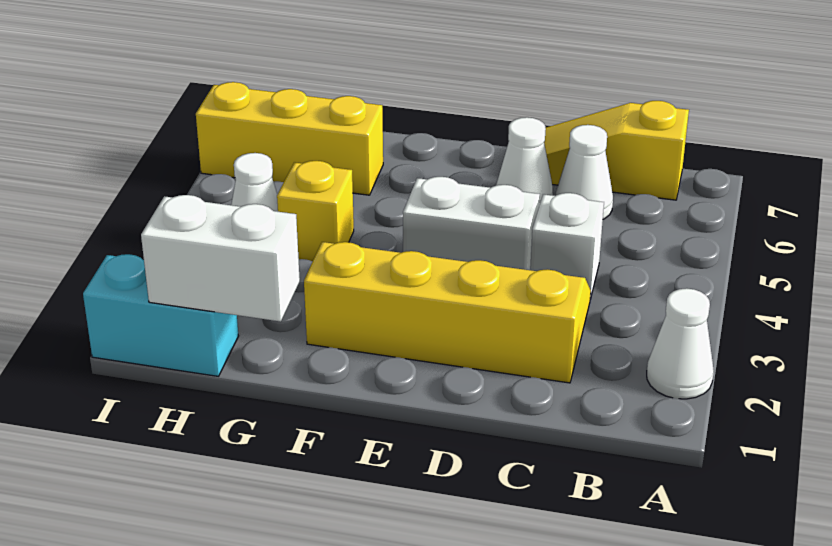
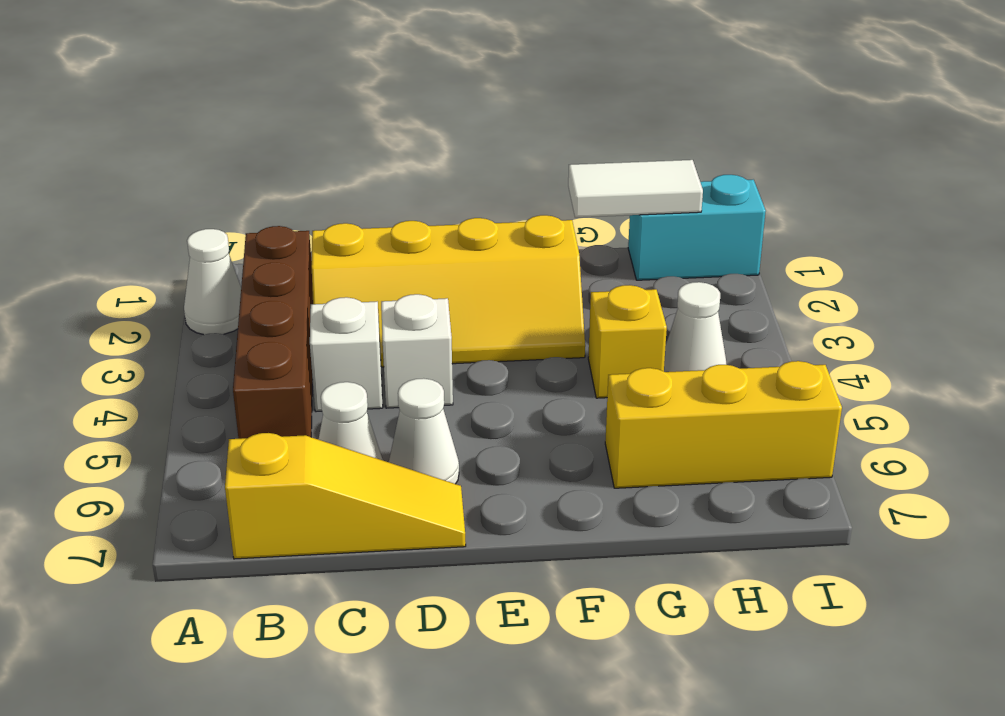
none -> brown 1x4 brick [233,226,313,439]
white 1x2 brick [403,177,540,270] -> white 1x1 brick [381,294,453,408]
white 1x2 brick [141,195,300,322] -> white 1x2 tile [568,160,703,217]

